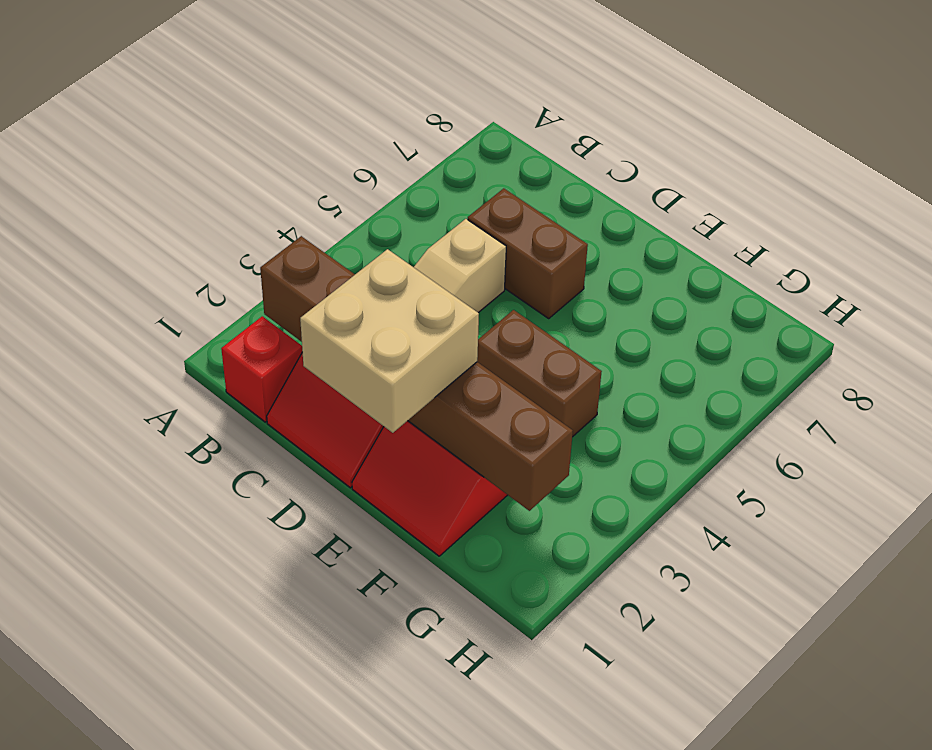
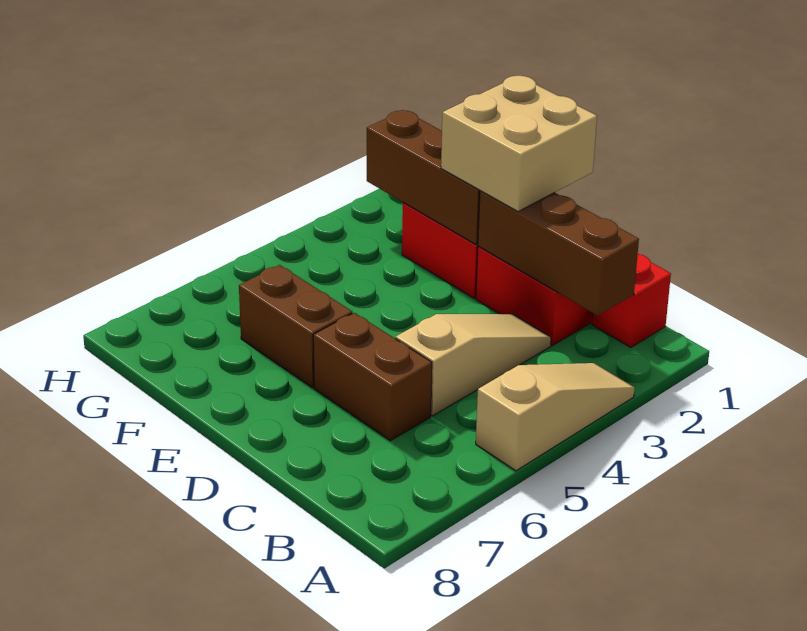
none -> tan 1x3 slope [476,363,635,471]
brown 1x2 brick [477,310,602,437] -> brown 1x2 brick moved to [239,265,352,388]

